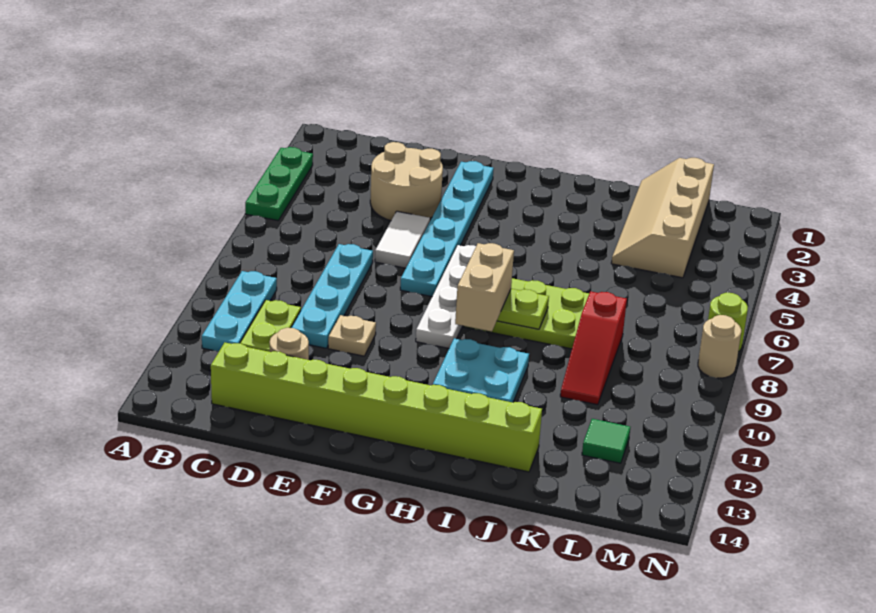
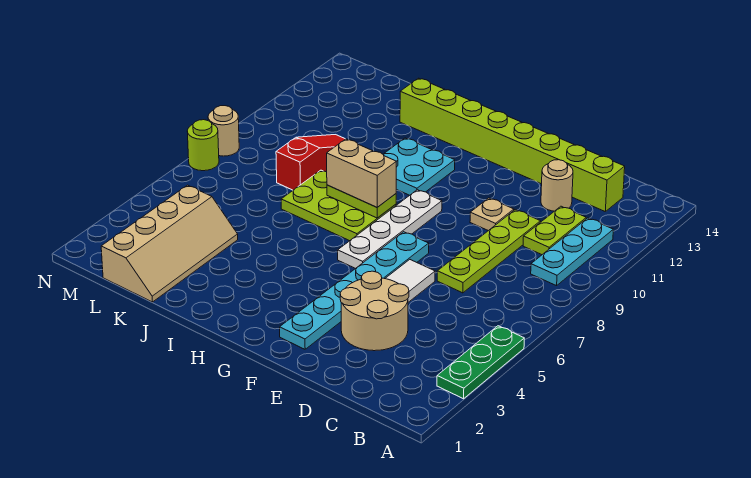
cyan 1x4 plate [291,244,373,348] -> lime 1x4 plate [437,210,541,293]
tan 1x2 brick [455,243,514,332] -> tan 1x2 brick turned to [327,139,396,207]
green 1x1 tile [582,419,630,463] -> none

